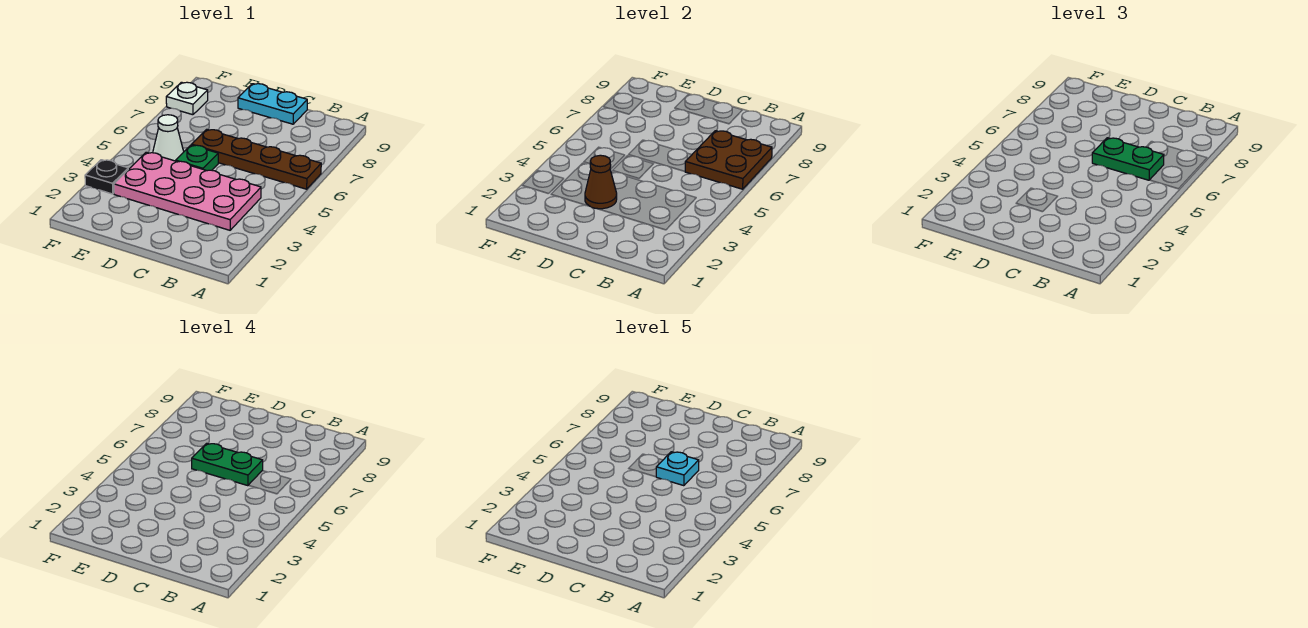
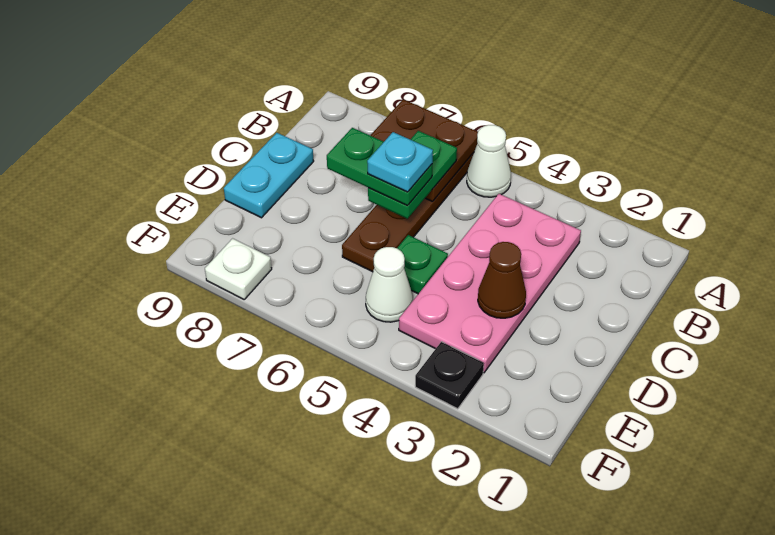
none -> white 1x1 cone [467,125,511,197]
green 1x2 plate [192,443,263,486] -> green 1x2 plate turned to [327,128,432,206]

